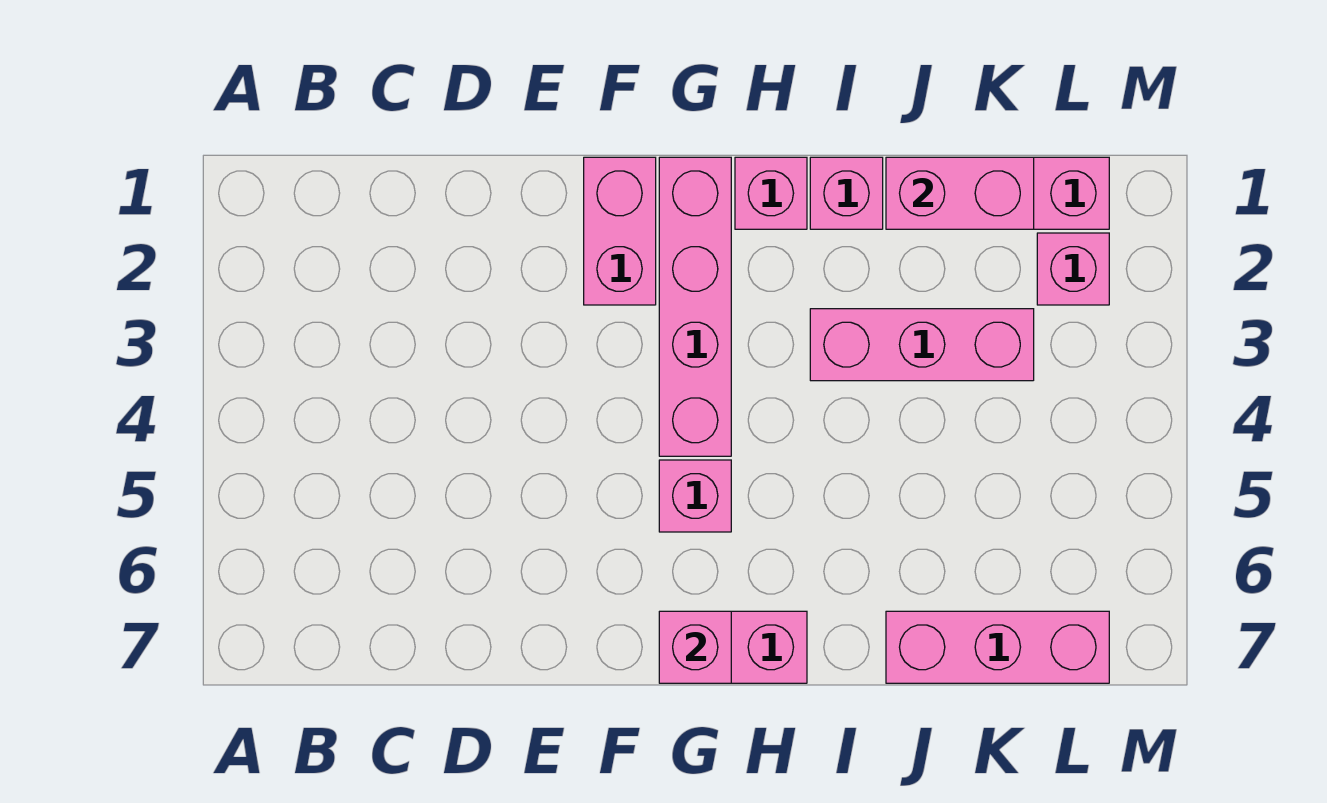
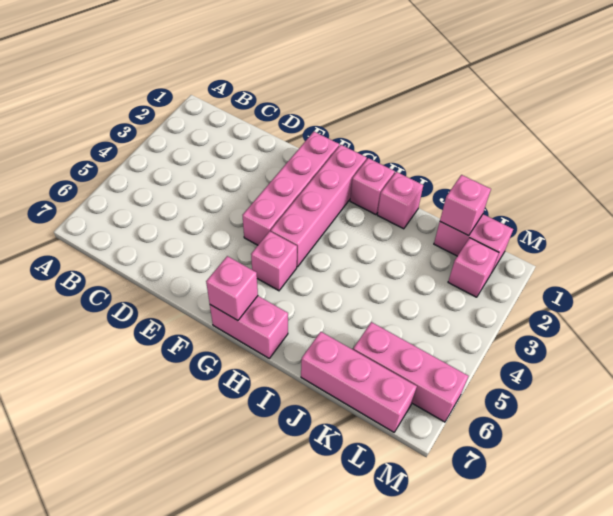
pink 1x2 brick [584,157,656,305] -> pink 1x4 brick [243,132,339,245]
pink 1x3 brick [810,309,1034,381] -> pink 1x3 brick moved to [353,322,468,422]
pink 1x2 brick [886,157,1034,229] -> pink 1x1 brick [440,175,491,236]

